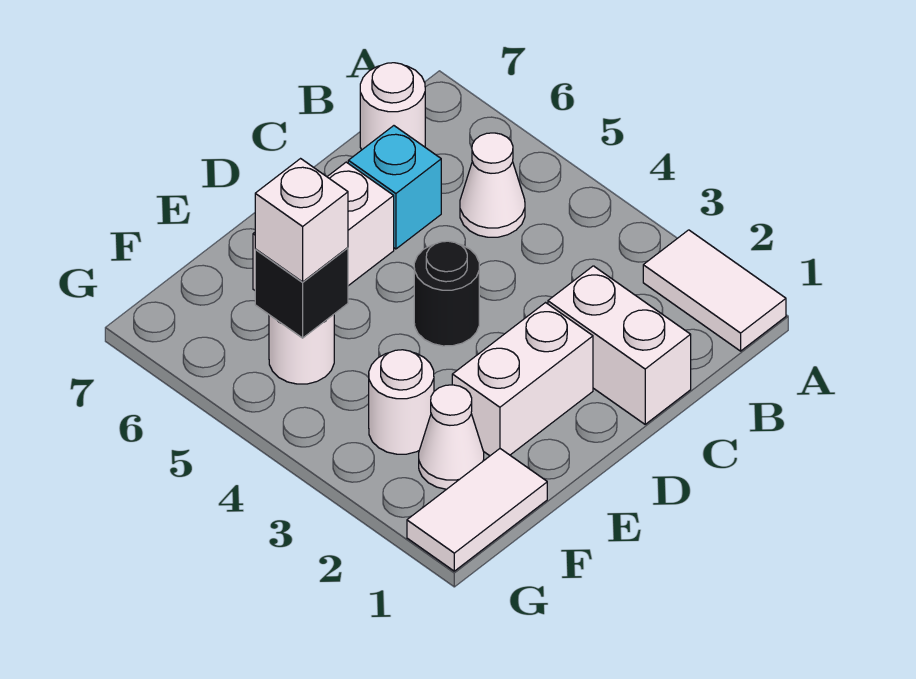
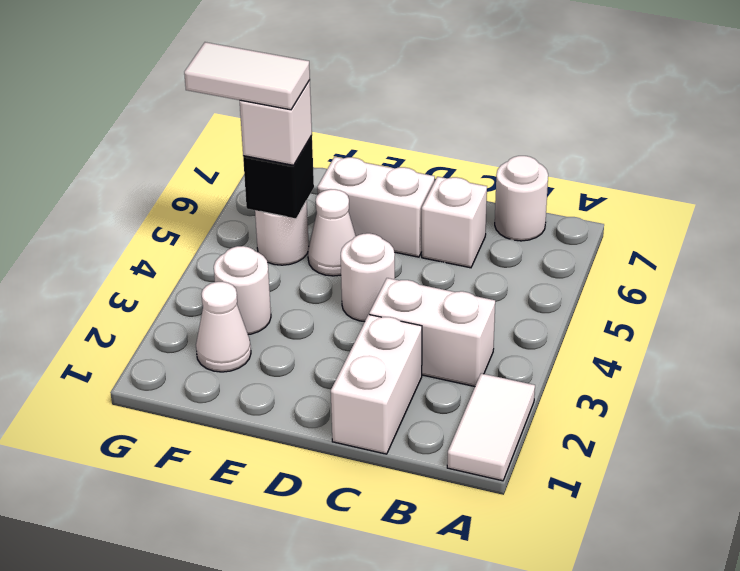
white 1x1 cone [460,133,525,237] -> white 1x1 cone moved to [308,189,356,276]
cyan 1x1 brick [348,126,441,249] -> white 1x1 brick [422,177,487,268]
white 1x2 brick [452,303,593,456] -> white 1x2 brick moved to [369,278,495,386]
black 1x1 round brick [414,241,479,346] -> white 1x1 round brick [341,233,395,322]
white 1x2 tile [407,449,547,571] -> white 1x2 tile moved to [184,42,310,110]

